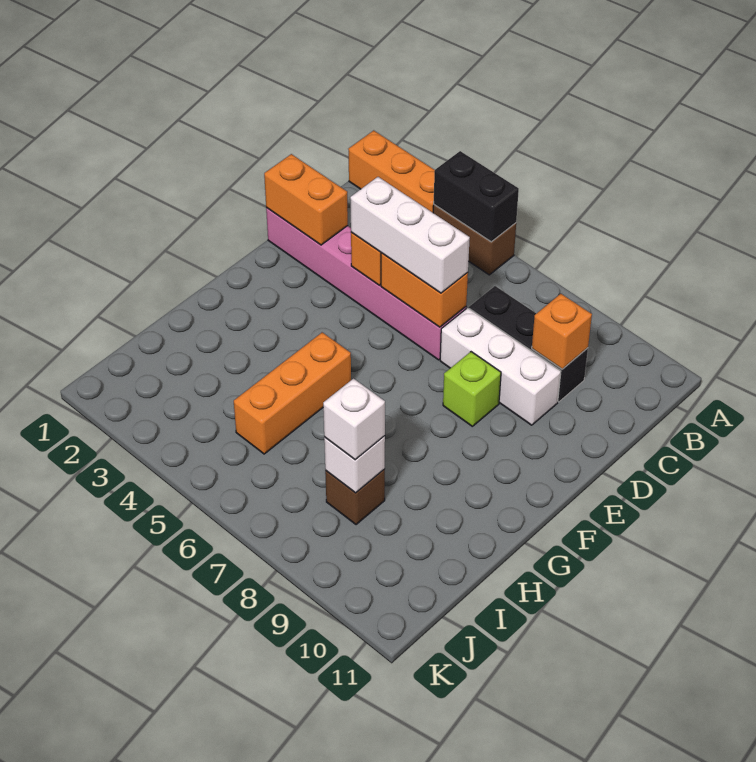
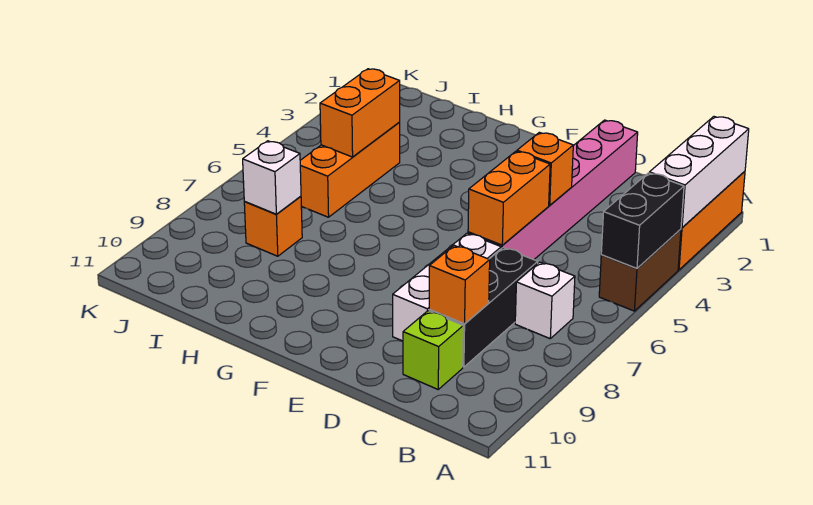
orange 1x2 brick [264,154,348,245] -> orange 1x2 brick moved to [320,69,400,157]
white 1x3 brick [350,177,470,293] -> white 1x3 brick moved to [649,117,749,228]
lime 1x1 brick [443,352,501,426] -> lime 1x1 brick moved to [403,311,463,389]
orange 1x3 brick [234,332,351,454] -> orange 1x3 brick turned to [300,123,400,217]
brown 1x1 brick [325,469,385,525] -> orange 1x1 brick [244,196,302,256]
white 1x1 brick [323,379,385,460] -> white 1x1 brick moved to [515,262,575,338]

